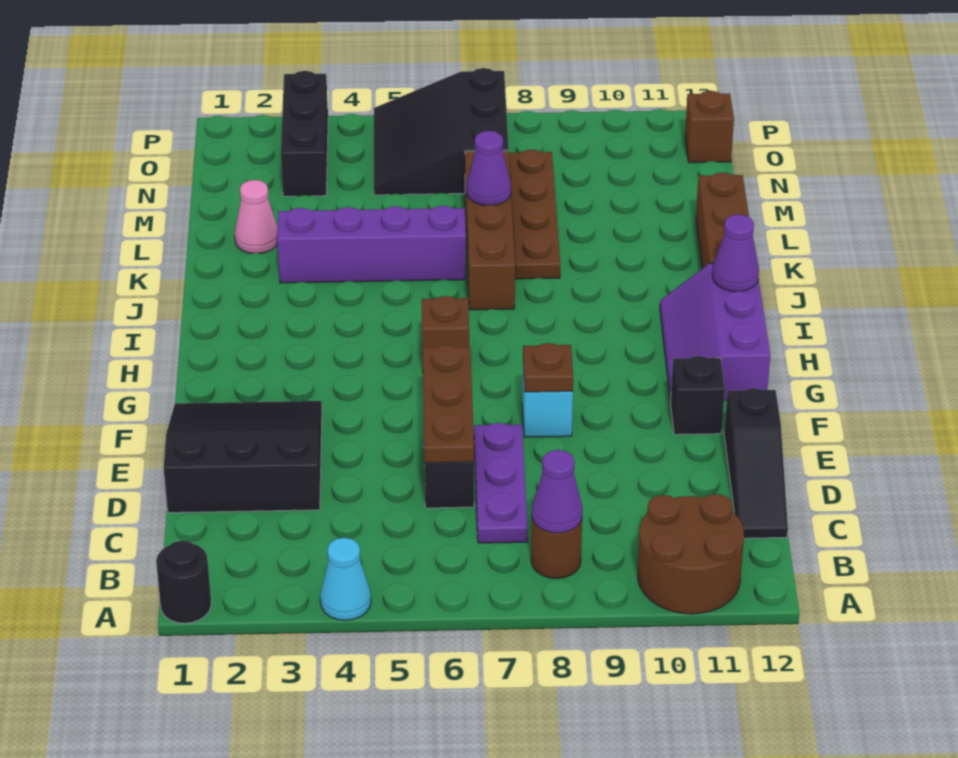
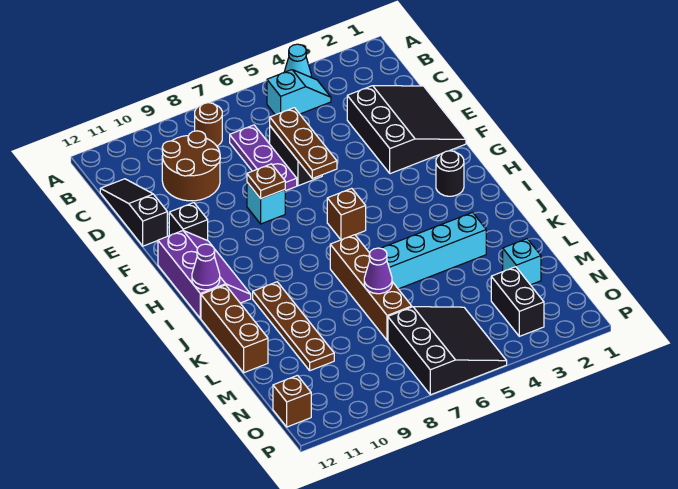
black 1x1 round brick [156,541,211,623] -> black 1x1 round brick moved to [436,151,464,196]
brown 2x2 round brick [638,494,744,614] -> brown 2x2 round brick moved to [162,131,220,201]
none -> cyan 1x2 slope [267,70,331,115]
purple 1x1 cone [532,450,583,533] -> none
black 3x3 slope [163,401,322,513] -> black 3x3 slope turned to [347,86,466,174]
purple 1x4 brick [277,206,466,283] -> cyan 1x4 brick [381,213,486,289]
brown 1x4 plate [509,150,560,279] -> brown 1x4 plate moved to [253,282,334,371]
pink 1x1 cone [235,180,278,253] -> none
none -> cyan 1x1 brick [503,239,541,285]
black 1x3 brick [281,71,328,196] -> black 1x2 brick [491,267,544,336]

